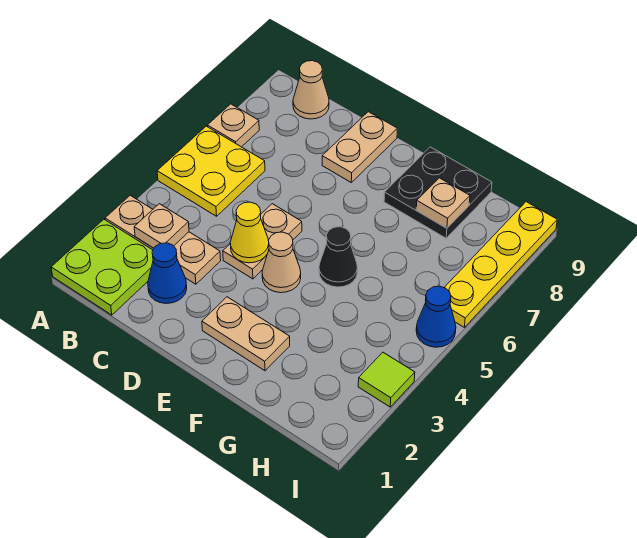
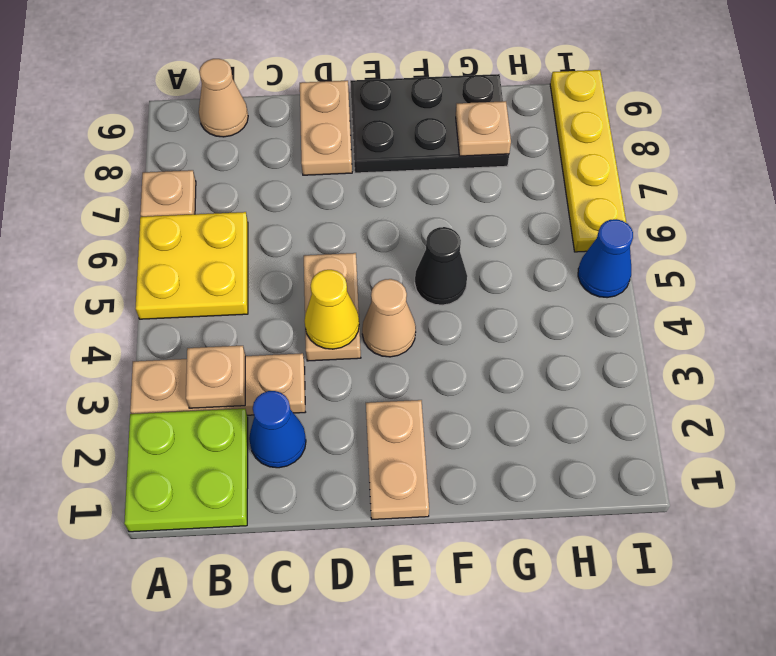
tan 1x2 plate [202,297,290,371] -> tan 1x2 plate turned to [366,400,429,519]
black 2x2 plate [384,147,492,238] -> black 2x3 plate [350,74,509,173]
lime 1x1 tile [358,352,415,407] -> none

